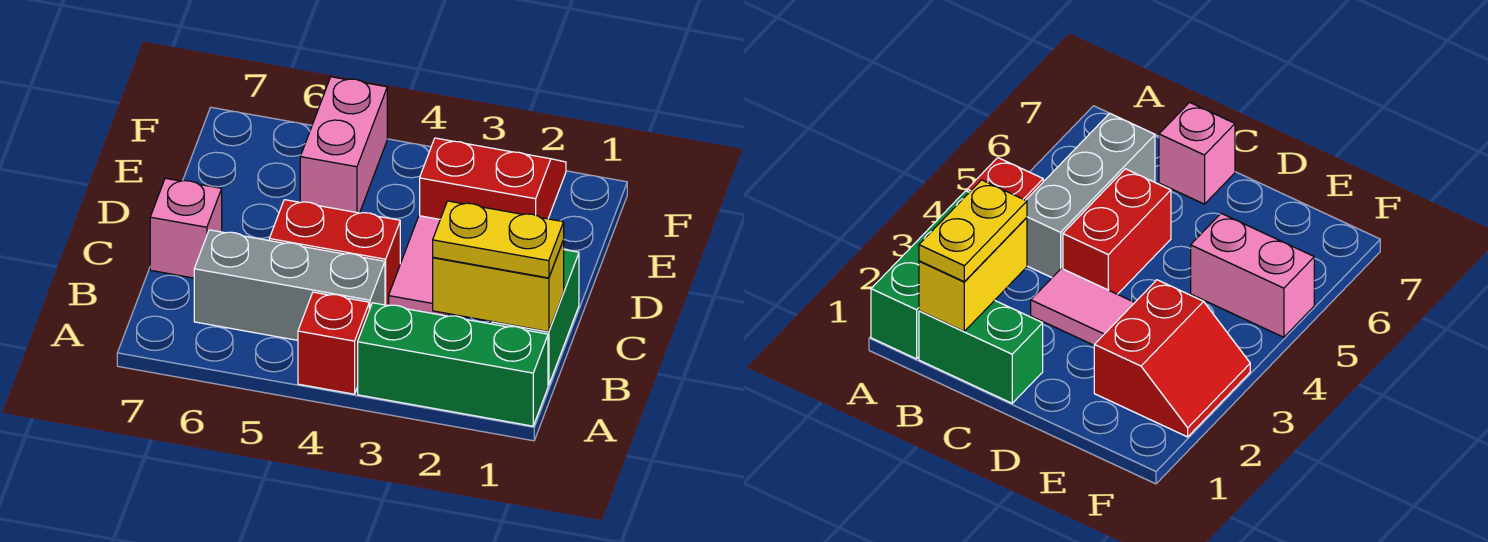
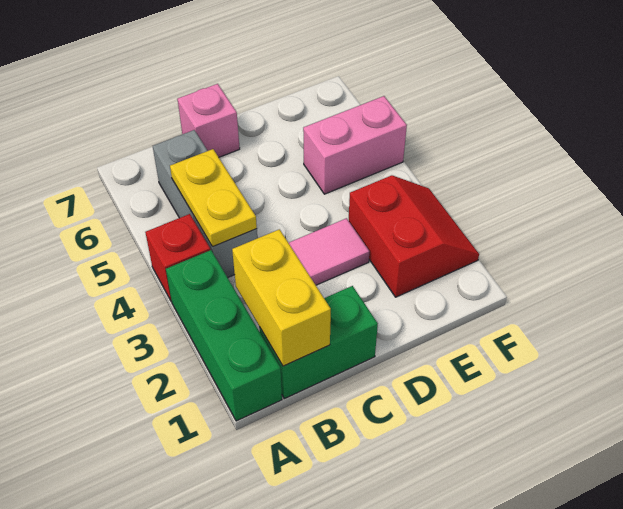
yellow 1x2 plate [433,201,564,278] -> yellow 1x2 plate moved to [170,149,257,247]
red 1x2 brick [269,200,400,305] -> none

